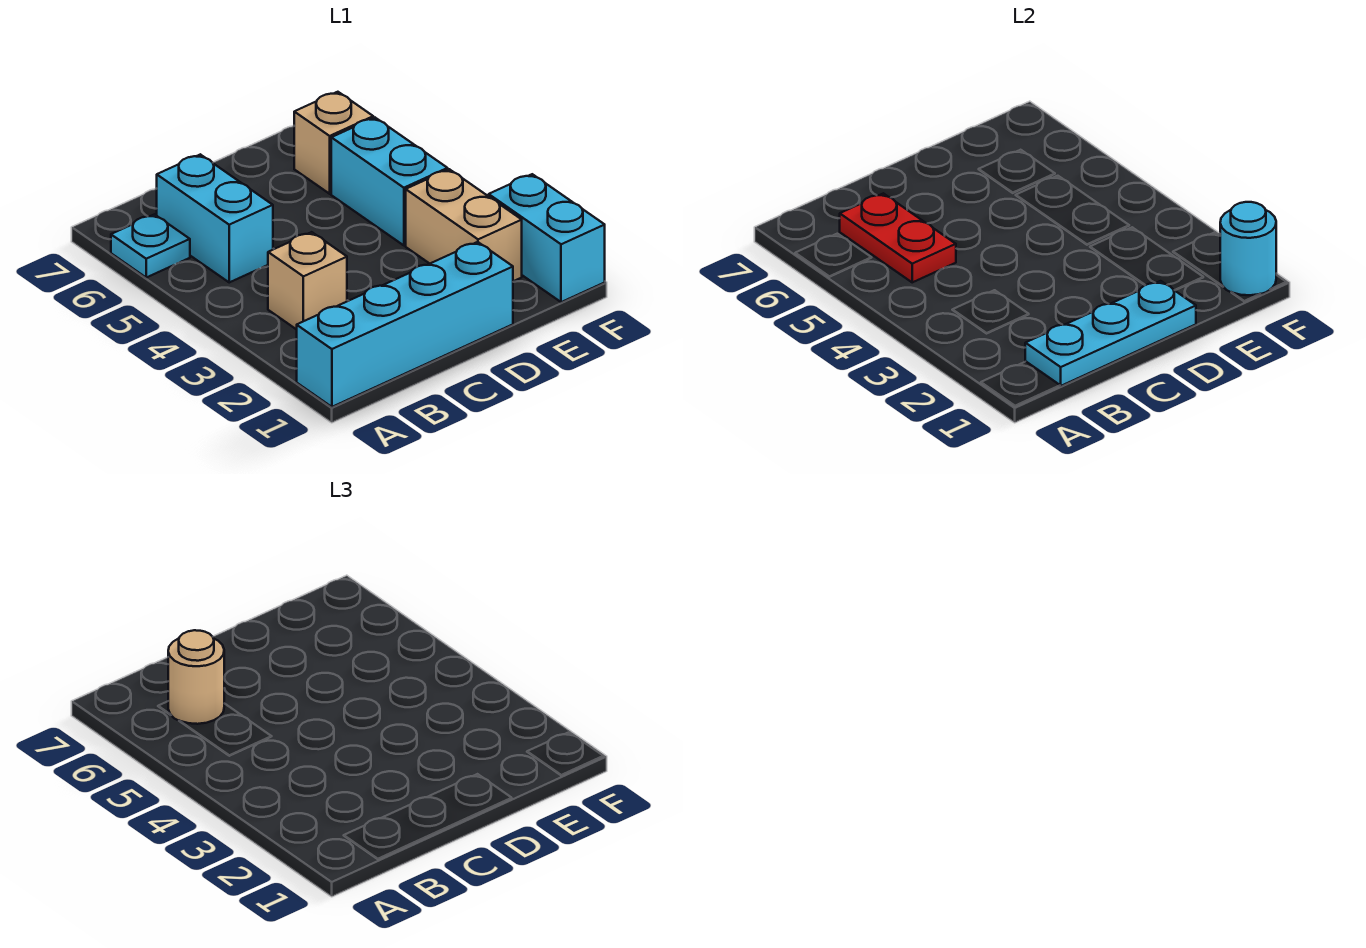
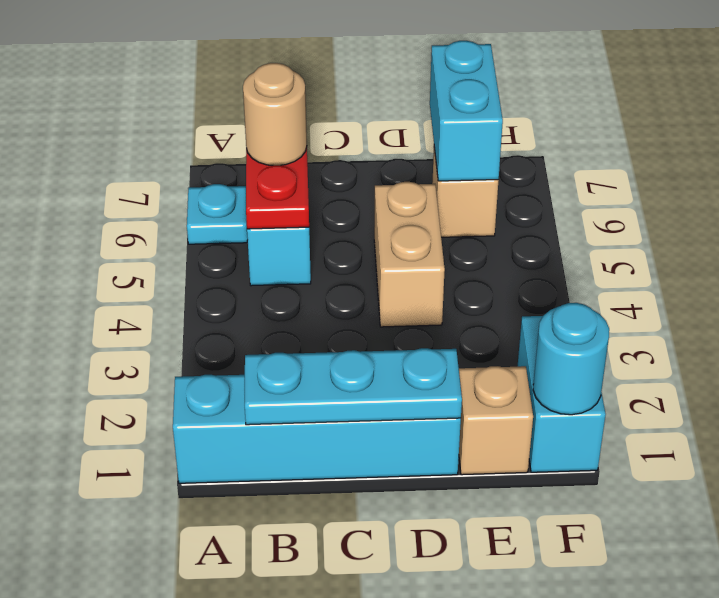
tan 1x1 brick [268,232,347,330] -> tan 1x1 brick moved to [459,366,533,475]
tan 1x2 brick [406,169,522,281] -> tan 1x2 brick moved to [374,182,445,327]
cyan 1x2 brick [331,118,448,245] -> cyan 1x2 brick moved to [430,41,503,181]

